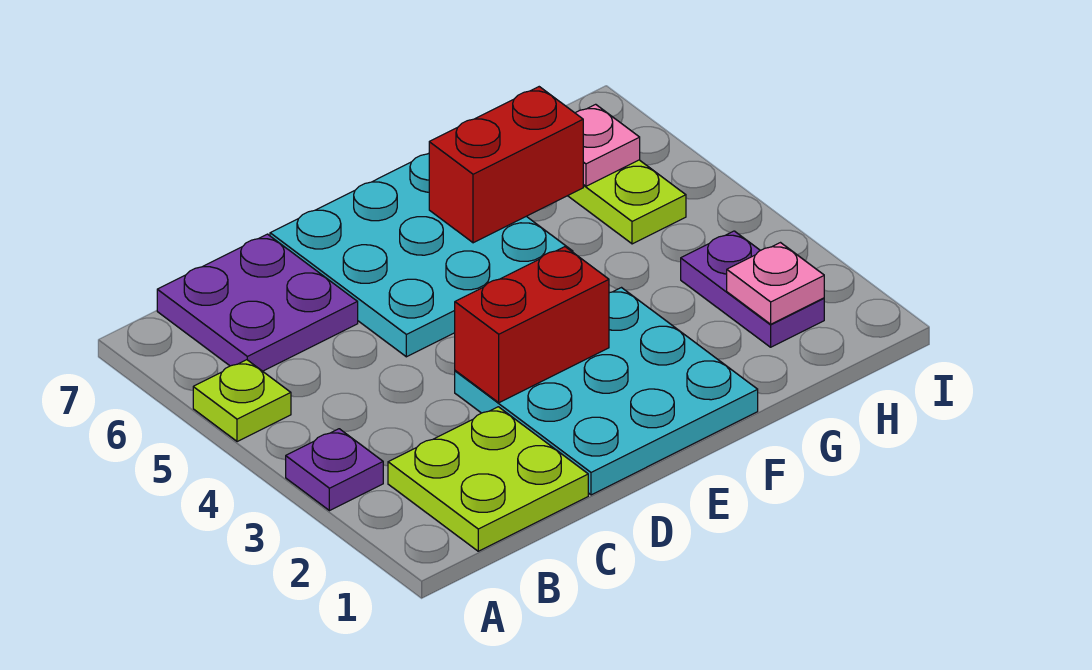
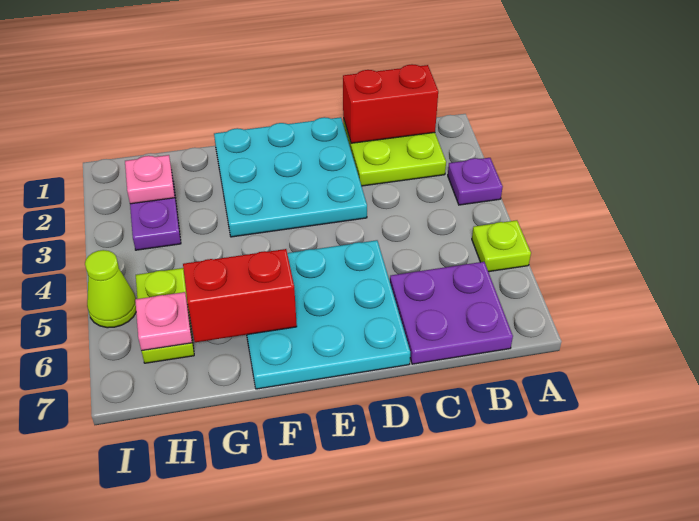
red 1x2 brick [455,247,609,403] -> red 1x2 brick moved to [343,64,438,143]
none -> lime 1x1 cone [85,250,136,328]

